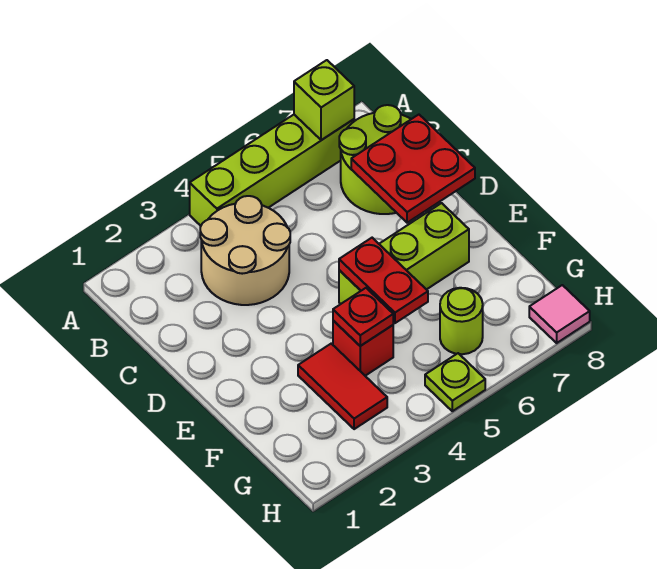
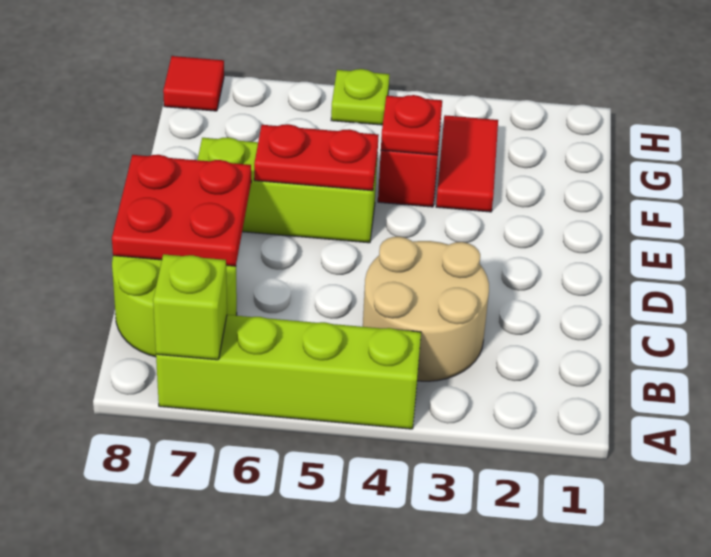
red 1x2 plate [339,238,428,323] -> red 1x2 plate turned to [254,124,379,191]
lime 1x1 round brick [440,288,483,354] -> none
pink 1x1 tile [529,285,590,343] -> red 1x1 tile [163,56,224,111]

